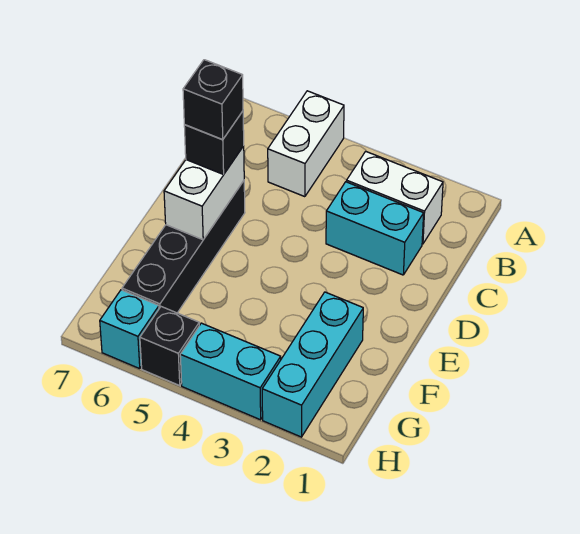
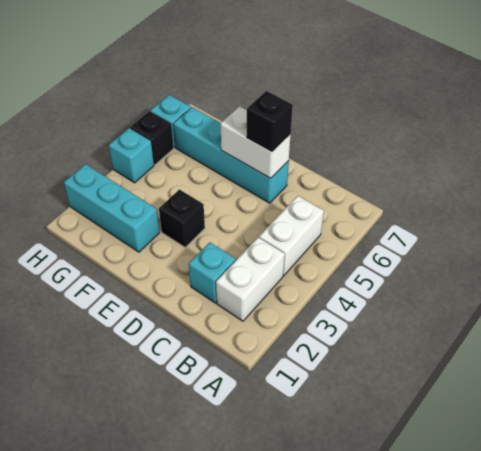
white 1x2 brick [268,91,344,197] -> white 1x2 brick turned to [259,196,324,276]
cyan 1x2 brick [326,182,424,275] -> cyan 1x1 brick [189,242,236,303]
black 1x4 brick [122,181,245,313] -> cyan 1x4 brick [173,107,289,203]
black 1x1 brick [183,60,243,140] -> black 1x1 brick moved to [159,189,205,247]
cyan 1x2 brick [180,323,281,420] -> cyan 1x1 brick [109,128,154,183]

